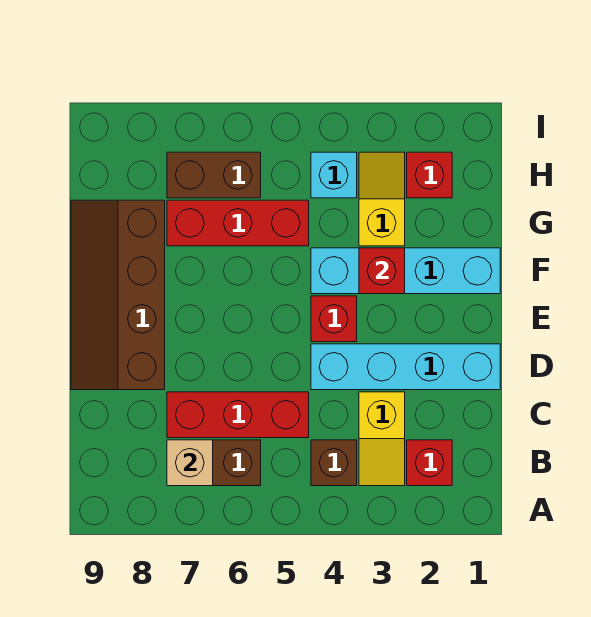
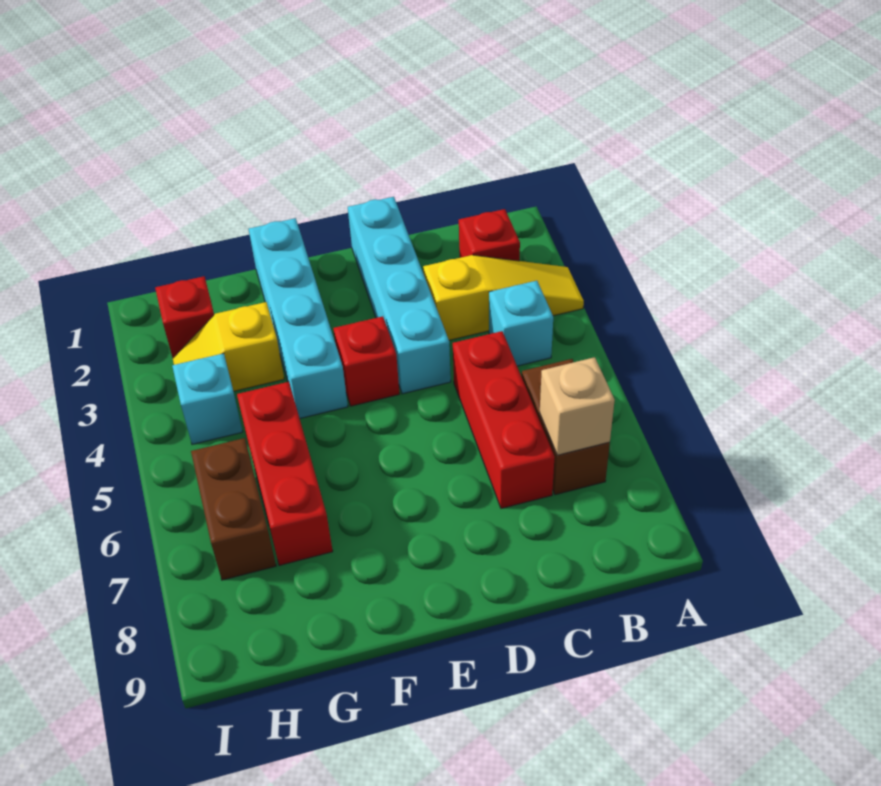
yellow 1x2 slope [359,392,405,486] -> yellow 1x3 slope [423,255,584,340]
brown 1x1 brick [311,440,357,486] -> cyan 1x1 brick [489,281,553,366]
brown 2x4 slope [71,200,165,390] -> none
red 1x1 brick [359,248,405,294] -> none

